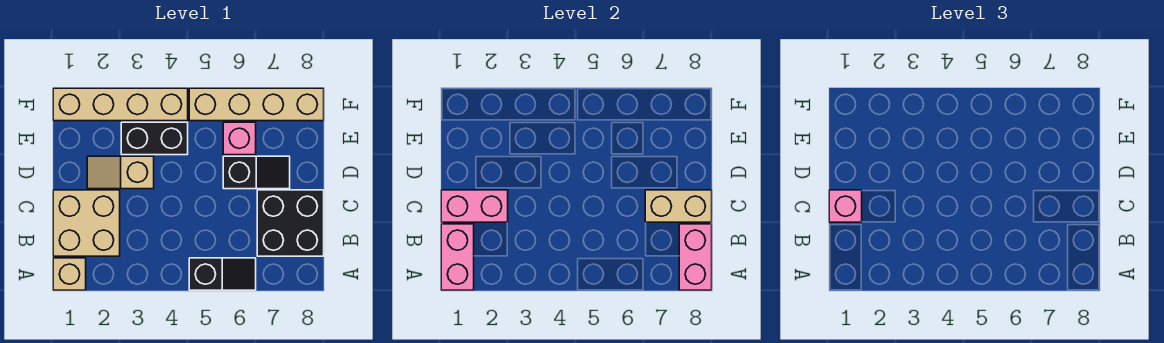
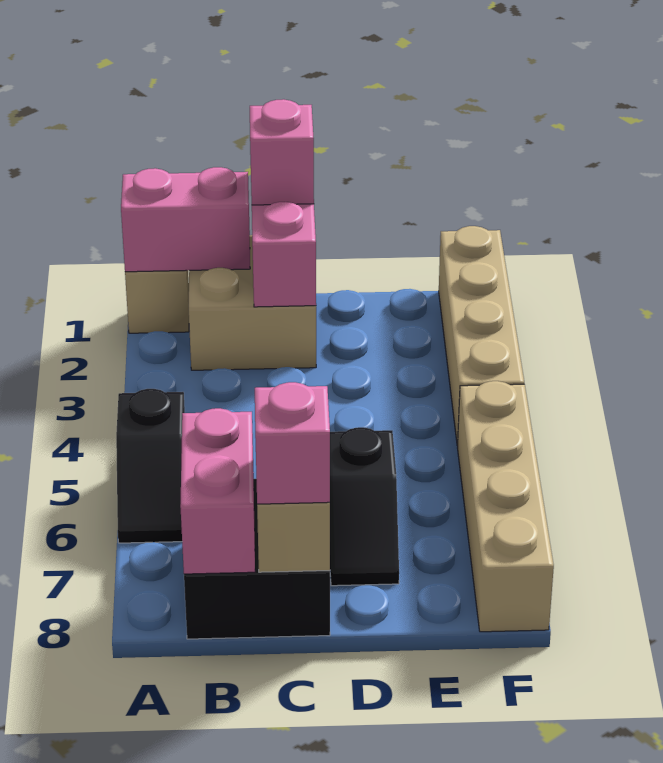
pink 1x2 brick [679,224,712,290] -> pink 1x2 brick turned to [180,408,255,574]
tan 1x2 slope [87,156,154,189] -> none
black 1x2 brick [121,122,188,155] -> none
pink 1x1 brick [223,122,256,155] -> pink 1x1 brick moved to [255,382,330,504]

